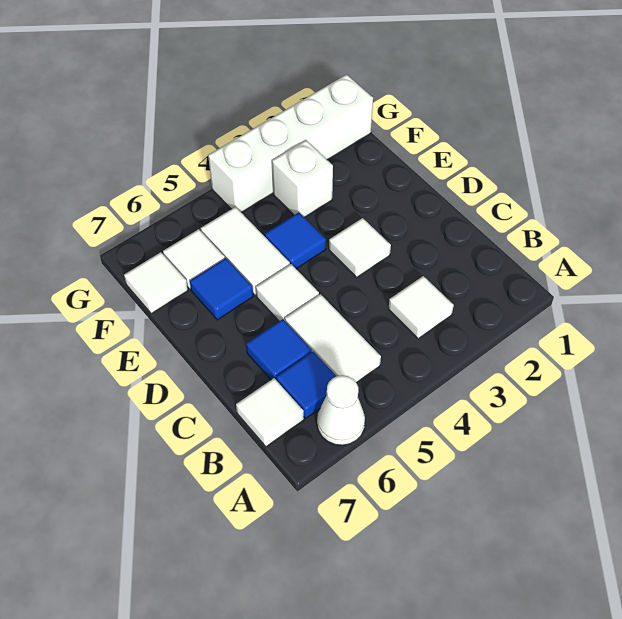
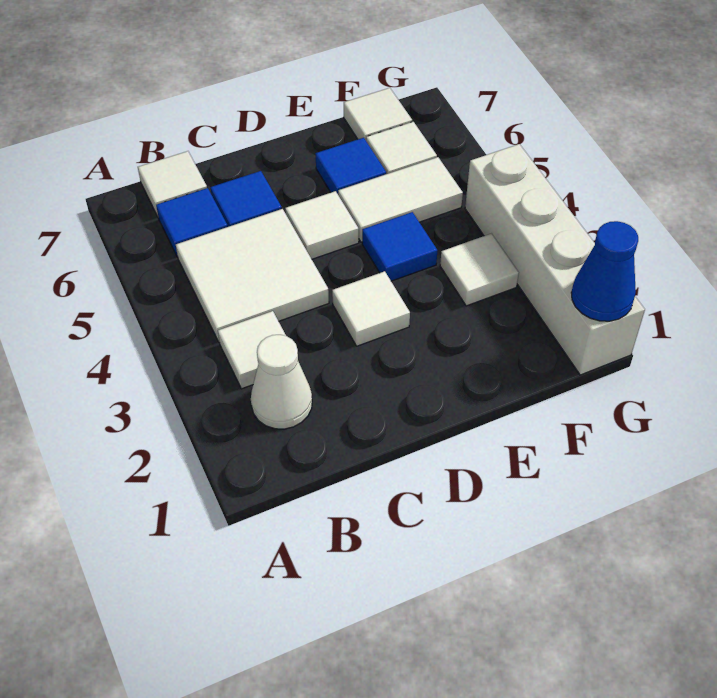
white 1x1 cone [317,375,365,445] -> white 1x1 cone moved to [251,335,312,429]
white 1x2 tile [285,294,381,383] -> white 2x2 tile [176,209,329,343]
white 1x1 brick [272,140,333,217] -> white 1x1 tile [440,234,519,306]
none -> blue 1x1 cone [571,221,638,321]

